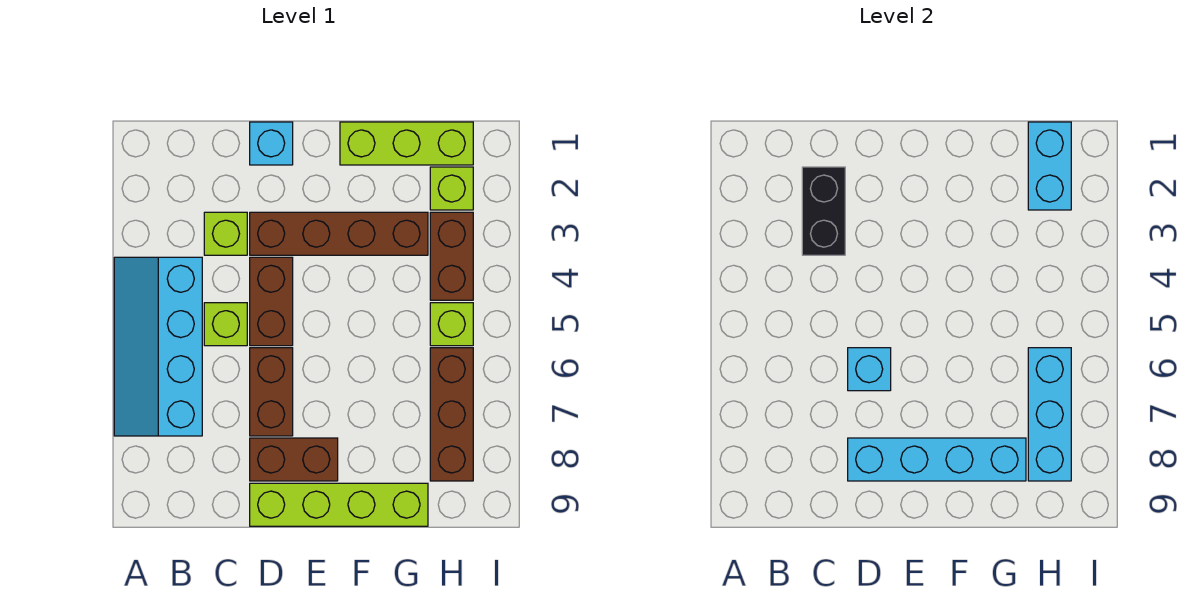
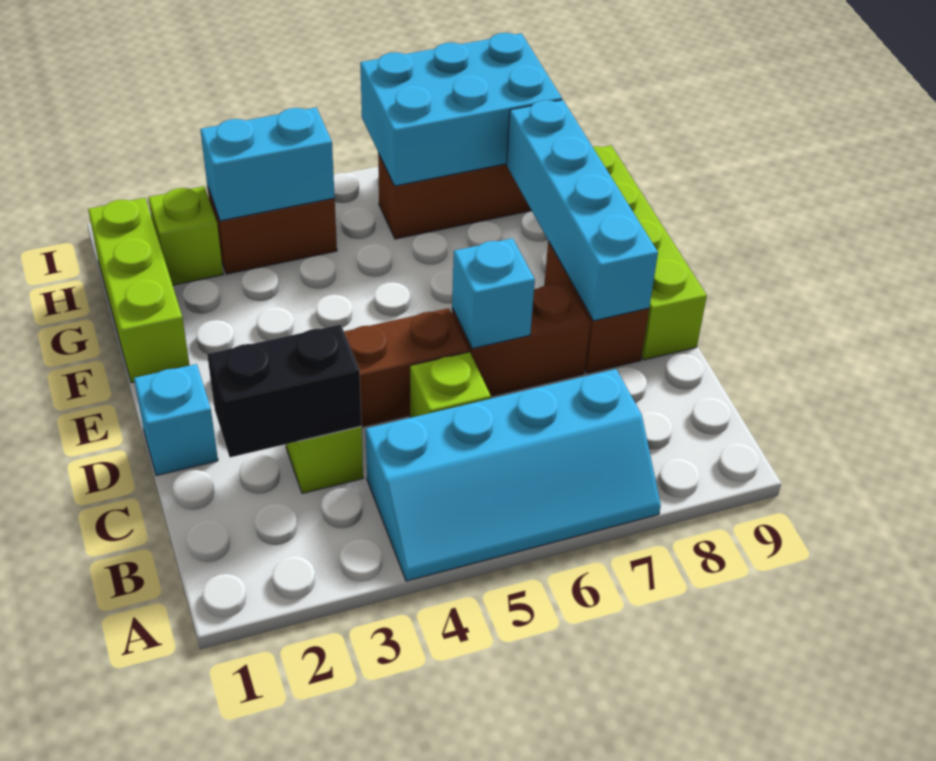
brown 1x4 brick [250,212,428,255] -> none
cyan 1x2 brick [1028,122,1071,210] -> cyan 1x2 brick moved to [200,107,335,221]
lime 1x1 brick [430,303,473,346] -> none
cyan 1x3 brick [1028,348,1071,481] -> cyan 2x3 brick [360,33,562,186]

